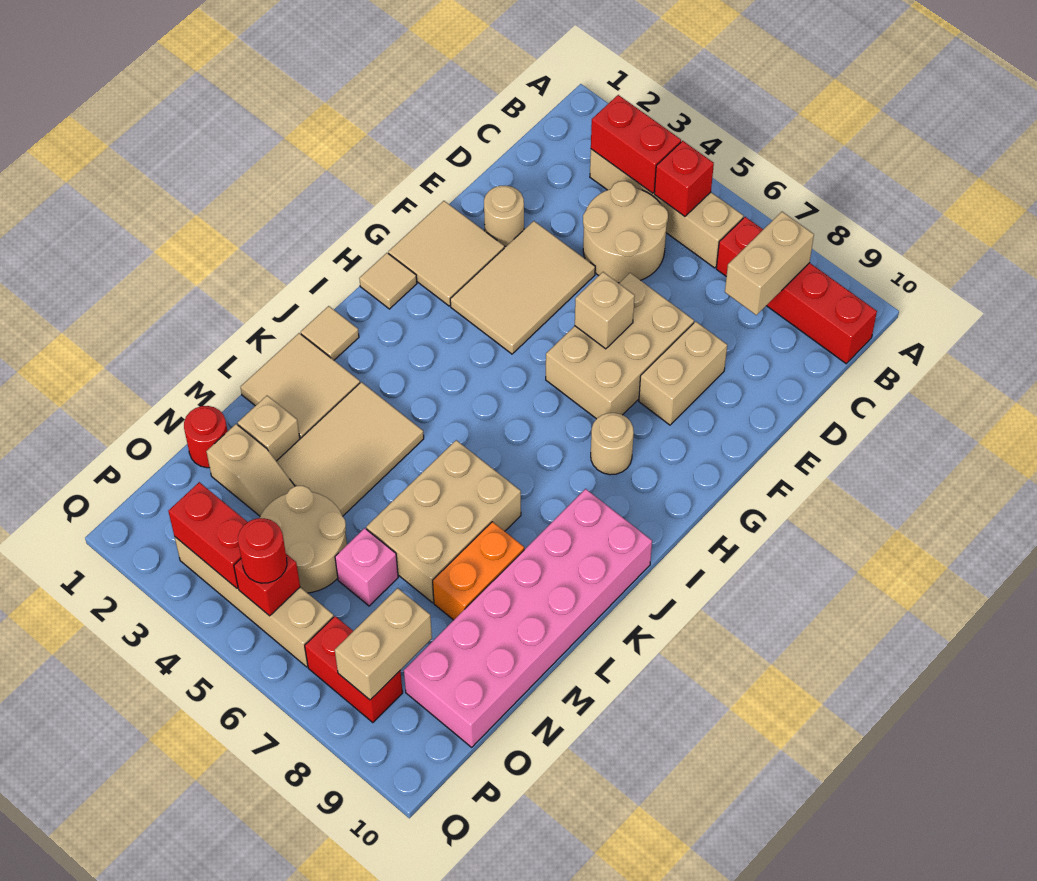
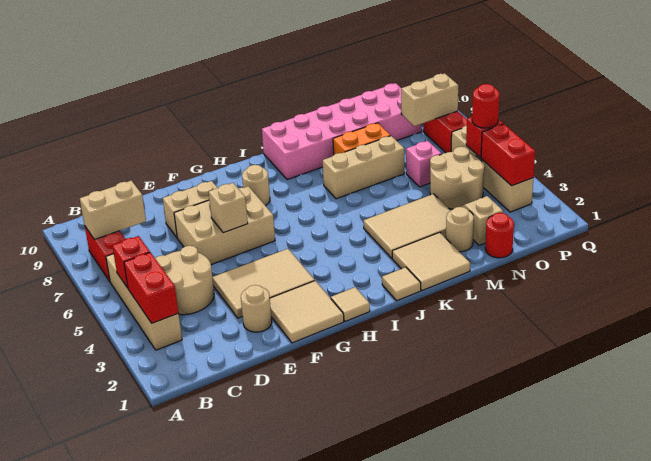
red 1x4 brick [716,217,877,364] -> red 1x2 brick [85,227,125,281]
tan 2x3 brick [366,440,521,603] -> tan 1x3 brick [322,136,404,199]
tan 1x1 brick [238,396,300,461] -> tan 1x1 round brick [446,207,474,252]

